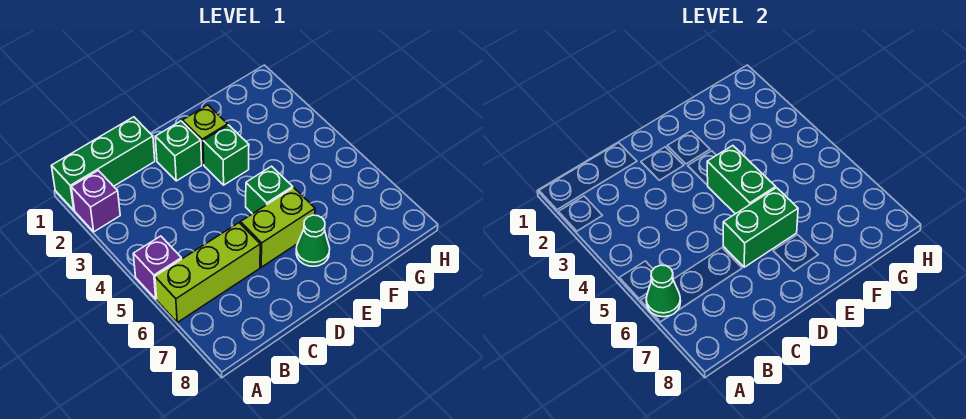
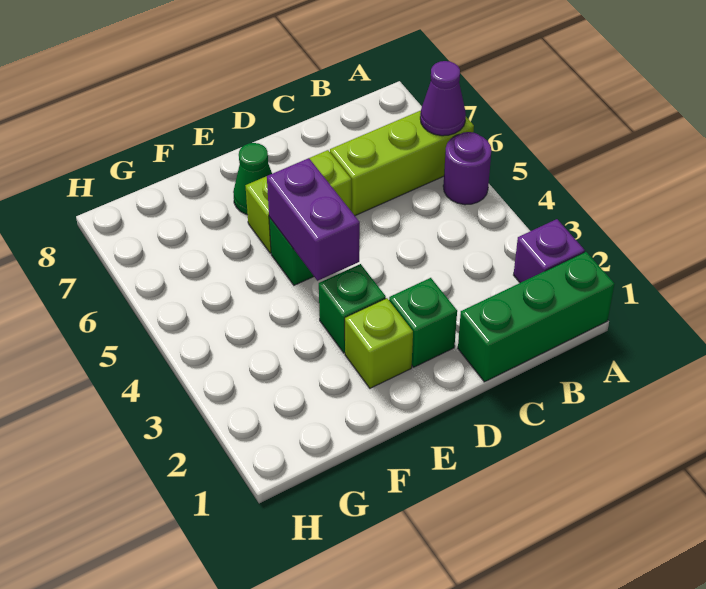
purple 1x1 brick [133,236,181,299] -> purple 1x1 round brick [443,132,491,205]
green 1x1 cone [646,265,681,317] -> purple 1x1 cone [420,61,466,136]
green 1x2 brick [723,188,798,267] -> none
green 1x2 brick [707,146,776,214] -> purple 1x2 brick [267,158,360,281]

